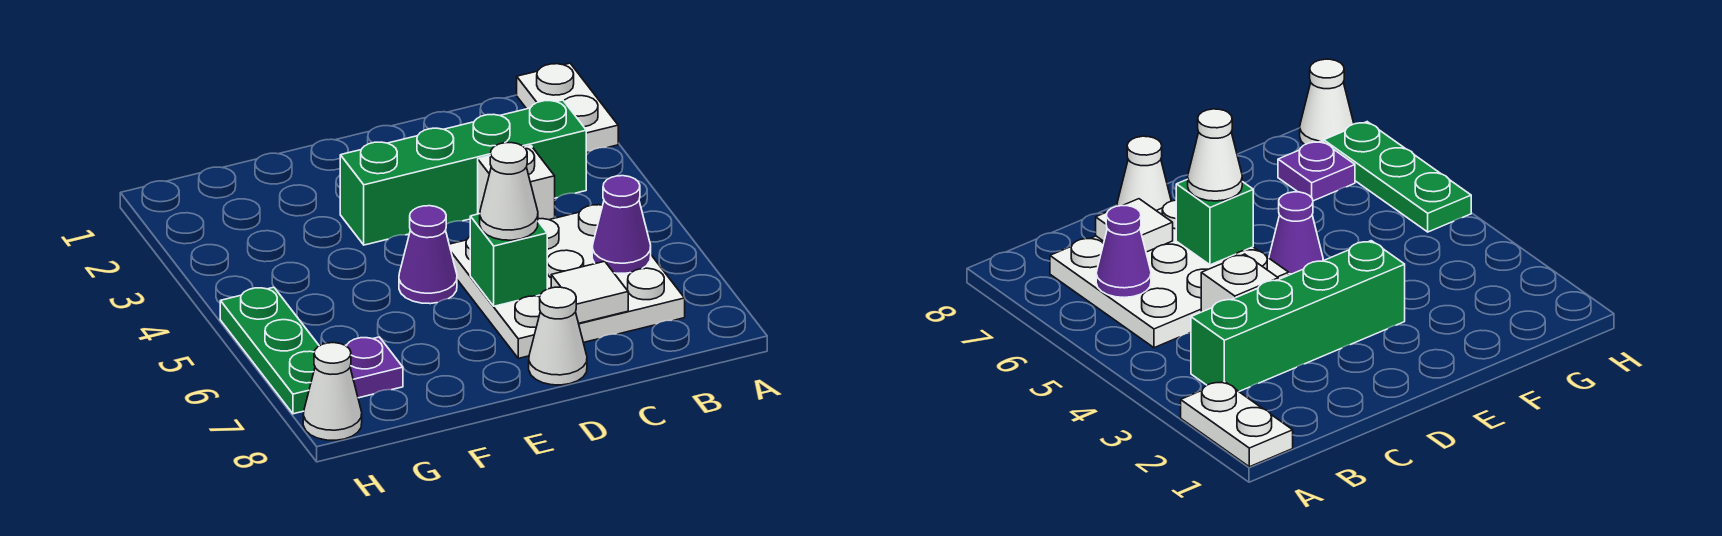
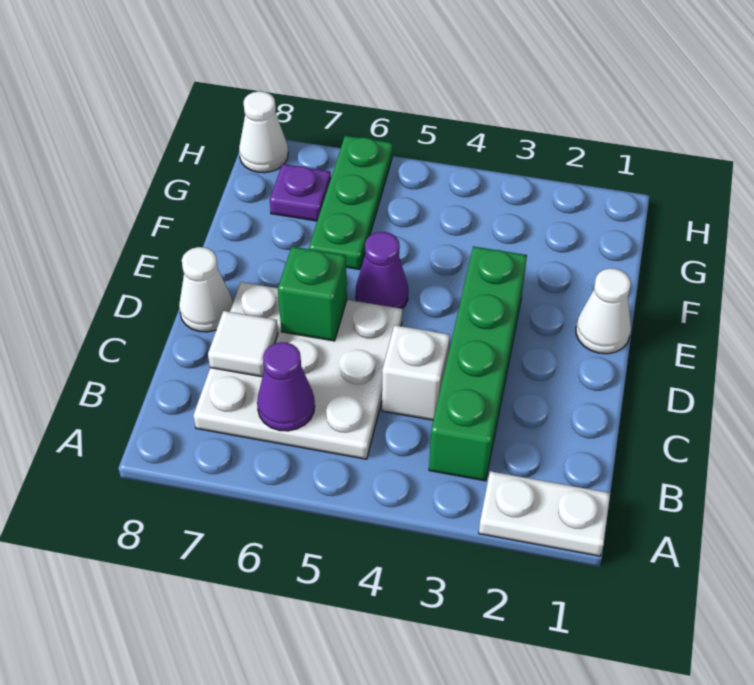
white 1x1 cone [480,143,538,240] -> white 1x1 cone moved to [576,268,631,354]
green 1x3 plate [220,287,319,414] -> green 1x3 plate turned to [309,136,393,269]

